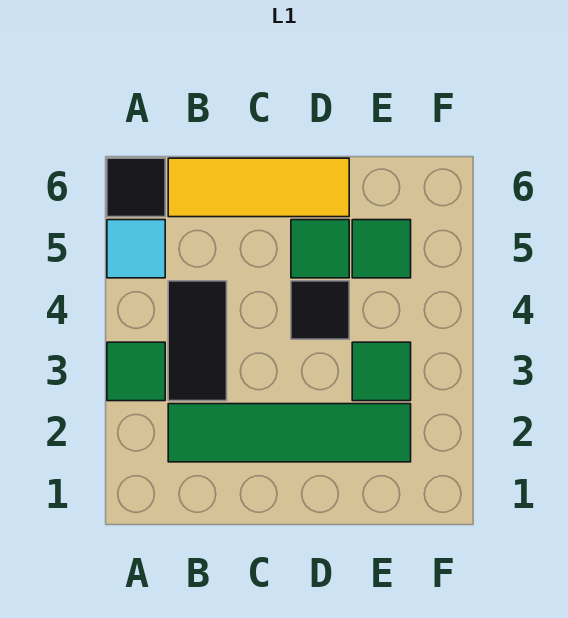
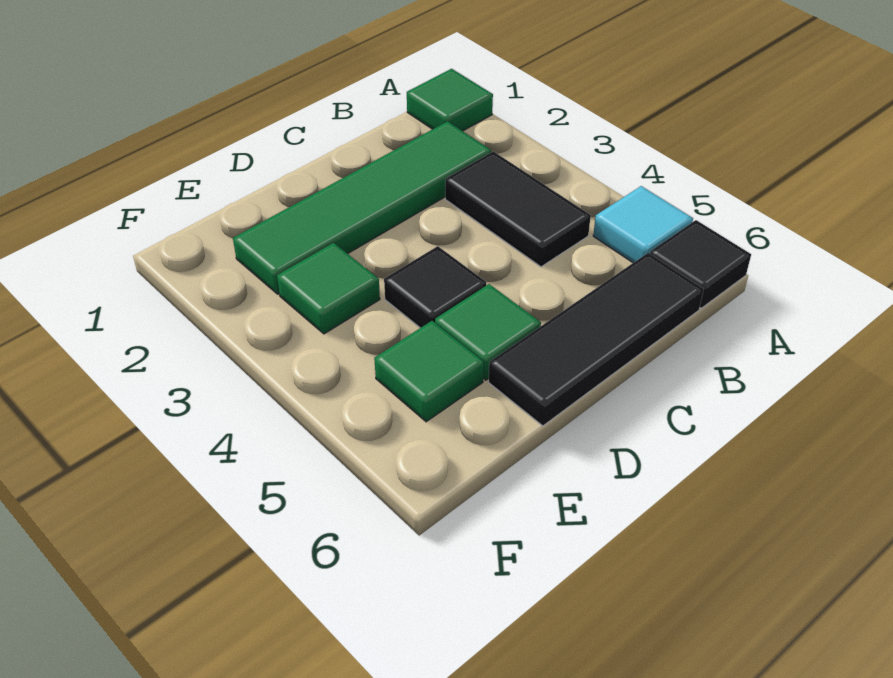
green 1x1 tile [107,342,165,401] -> green 1x1 tile moved to [407,69,493,131]
yellow 1x3 tile [168,158,349,217] -> black 1x3 tile [489,253,704,426]

